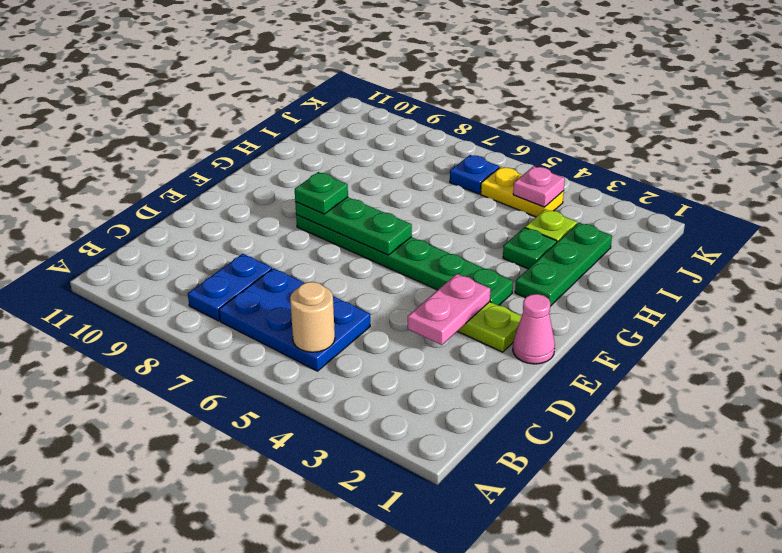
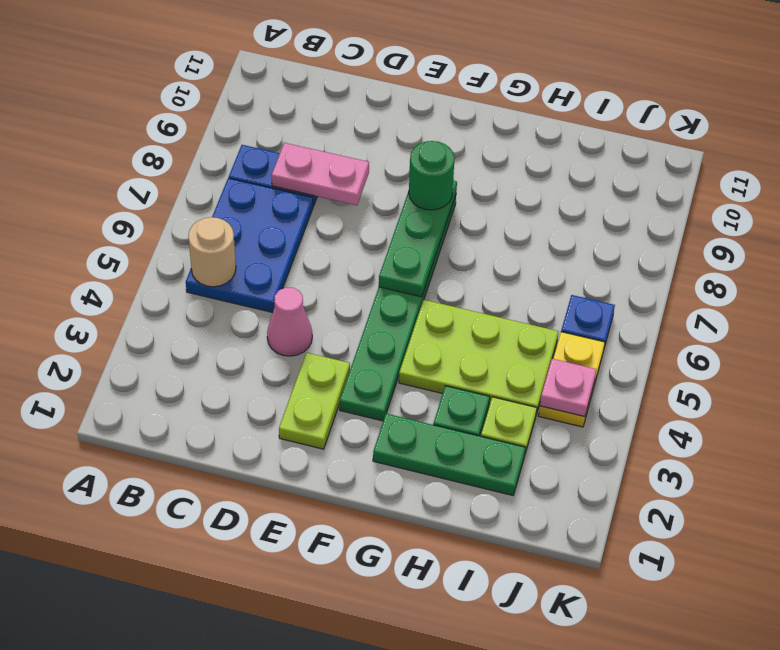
pink 1x2 plate [408,274,490,345] -> pink 1x2 plate moved to [272,143,369,205]
pink 1x1 cone [513,294,555,364] -> pink 1x1 cone moved to [267,288,312,356]
green 1x1 plate [295,172,348,214] -> green 1x1 round brick [409,141,455,210]
none -> lime 2x3 plate [399,300,559,414]

